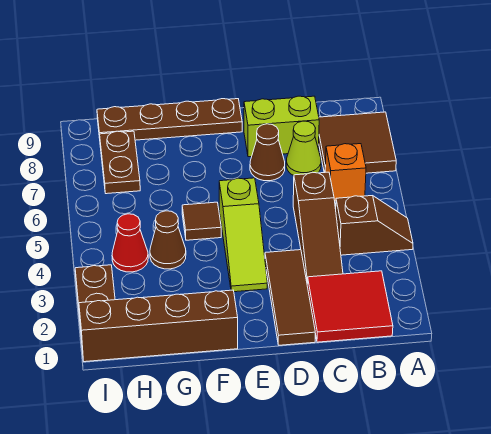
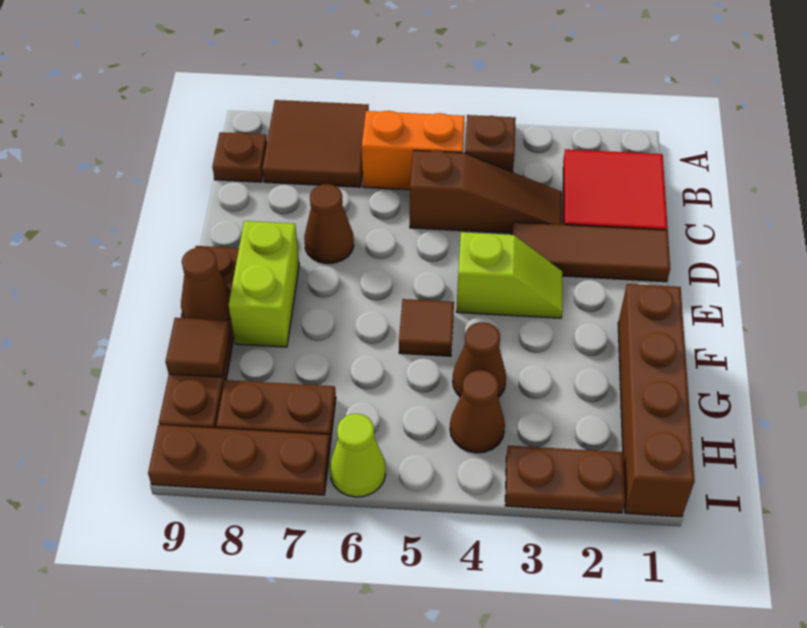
orange 1x1 brick [325,144,366,202] -> orange 1x2 brick [362,111,465,190]
none -> brown 1x1 plate [212,132,267,182]
lime 1x1 cone [286,121,321,175] -> lime 1x1 cone moved to [330,414,386,497]
lime 1x2 brick [244,96,319,157] -> lime 1x2 brick moved to [229,221,299,347]
lime 1x3 slope [219,178,267,292] -> lime 1x2 slope [456,232,563,318]
none -> brown 1x1 cone [181,247,231,321]
none -> brown 1x1 tile [166,318,230,377]
red 1x1 cone [112,214,148,272] -> brown 1x1 cone [450,370,505,453]
none -> brown 1x3 plate [148,425,330,495]

